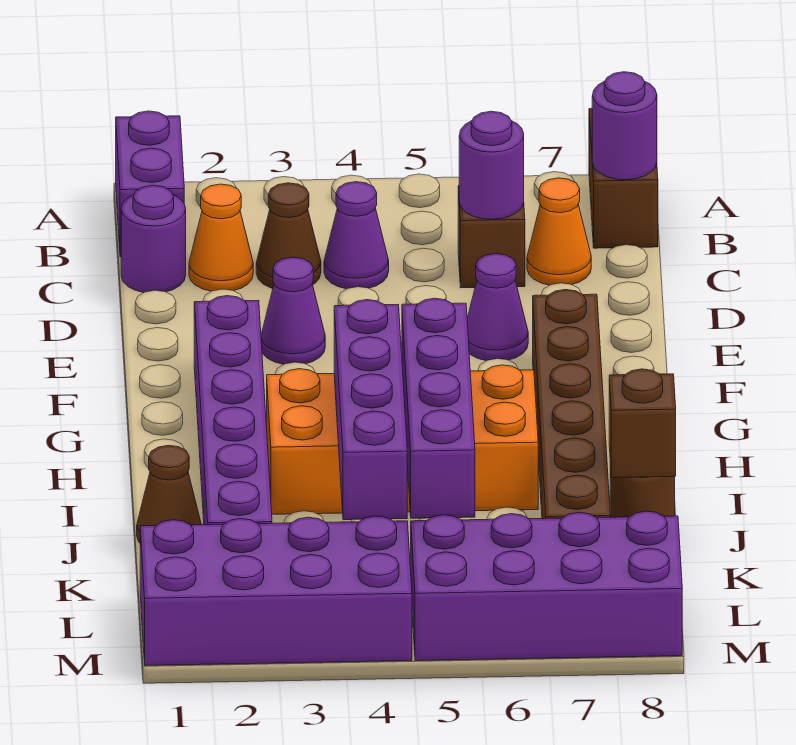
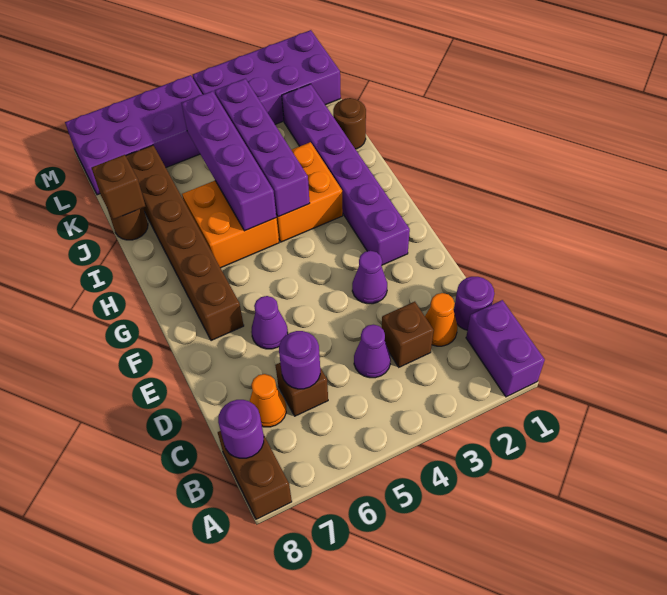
brown 1x1 cone [256,183,321,288] -> brown 1x1 brick [382,302,434,367]
brown 1x1 cone [137,445,201,543] -> brown 1x1 round brick [333,98,366,149]

